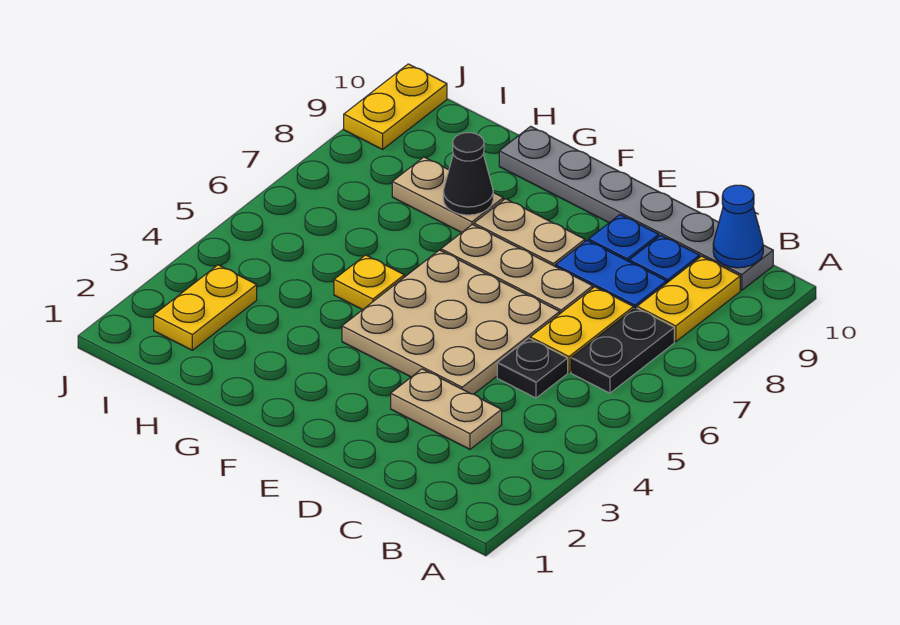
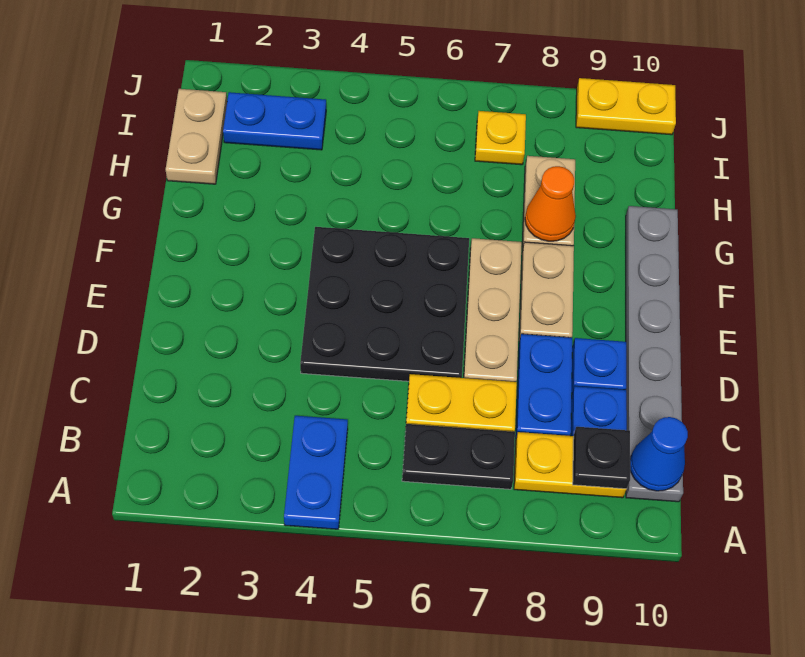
none -> blue 1x2 plate [284,416,348,529]
tan 1x2 plate [391,369,502,449] -> tan 1x2 plate moved to [166,89,227,184]
black 1x1 plate [497,338,568,398] -> black 1x1 plate moved to [573,427,630,489]
tan 3x3 plate [342,250,560,394] -> black 3x3 plate [300,227,469,381]
yellow 1x1 plate [334,255,404,310] -> yellow 1x1 plate moved to [475,111,526,165]
black 1x1 cone [443,133,493,215] -> orange 1x1 cone [525,166,576,241]
yellow 1x2 plate [154,265,257,350] -> blue 1x2 plate [223,92,326,150]

